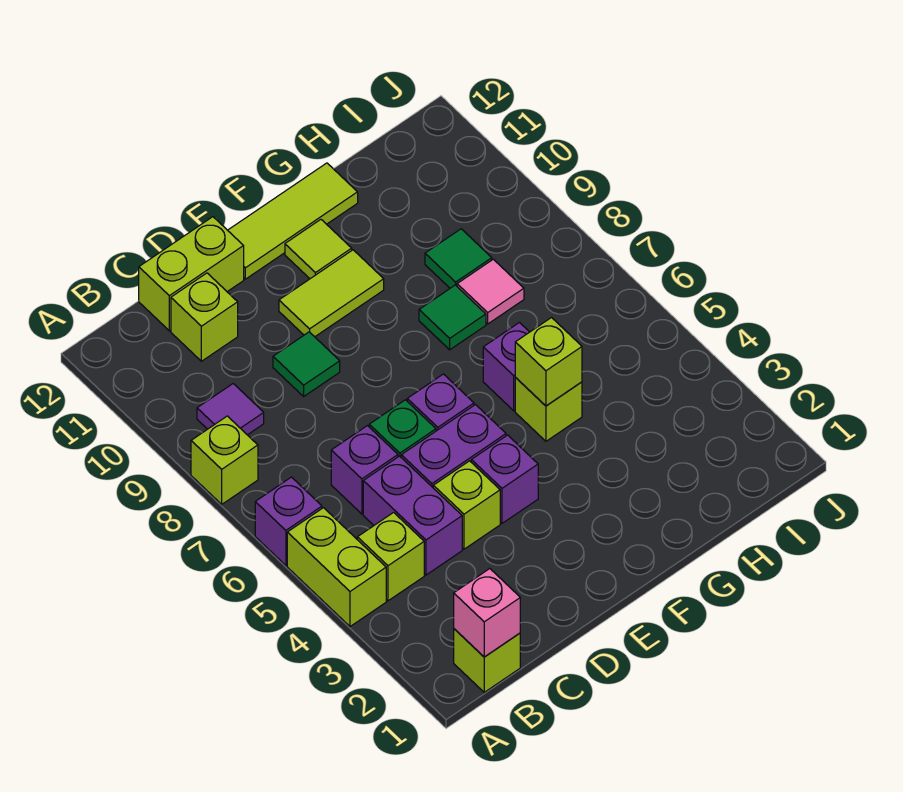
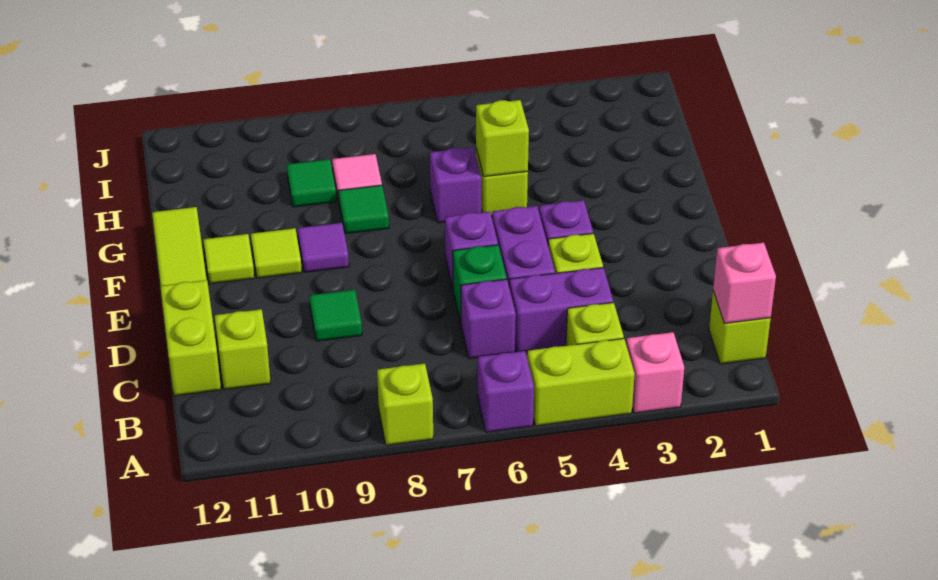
none -> pink 1x1 brick [626,332,684,413]
purple 1x1 tile [197,384,264,435] -> purple 1x1 tile moved to [298,223,349,272]
lime 1x2 tile [279,250,384,337] -> lime 1x1 tile [251,228,302,278]

